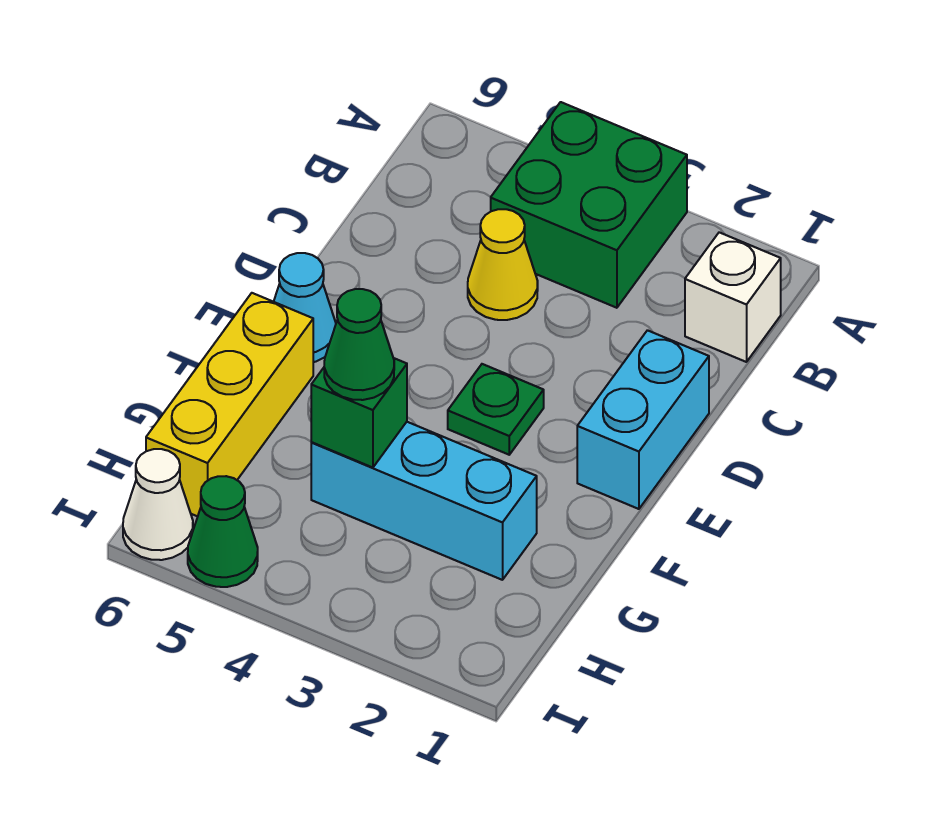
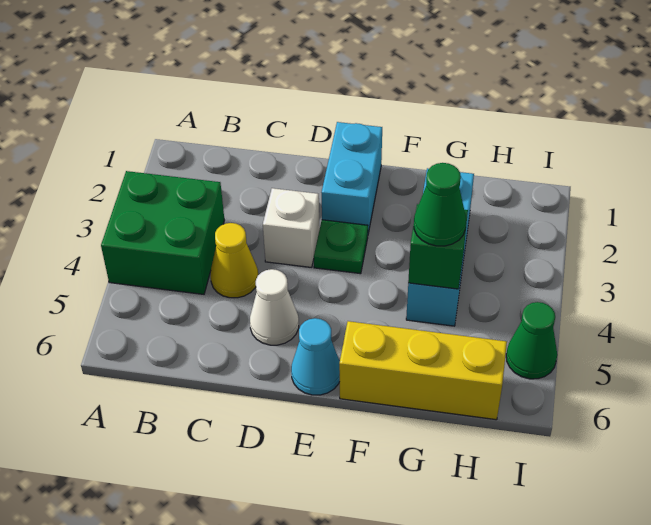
white 1x1 brick [685,232,781,362] -> white 1x1 brick moved to [263,188,320,268]
cyan 1x2 brick [577,330,709,509] -> cyan 1x2 brick turned to [321,122,382,233]
white 1x1 cone [123,449,193,560] -> white 1x1 cone moved to [250,269,299,345]

